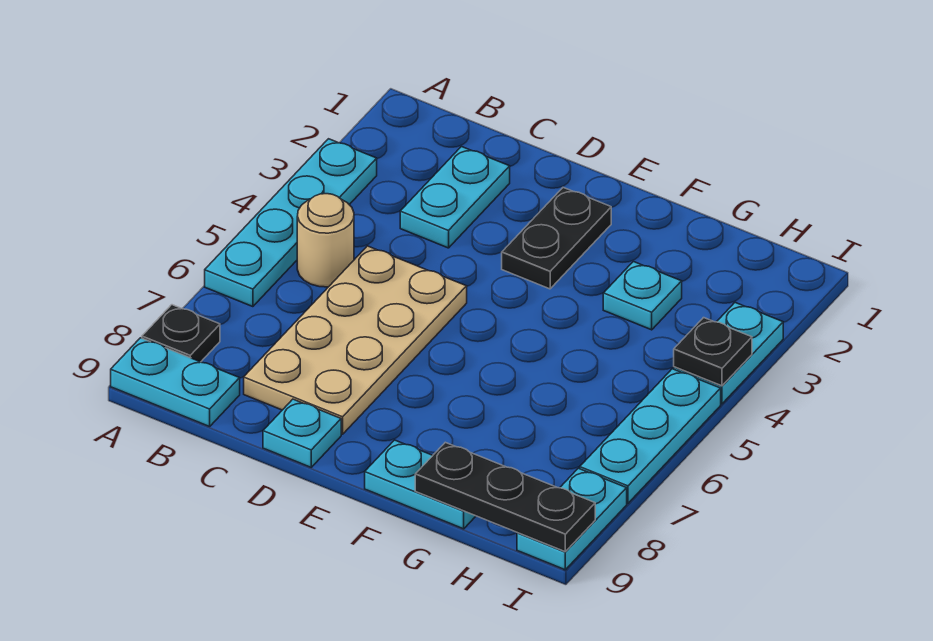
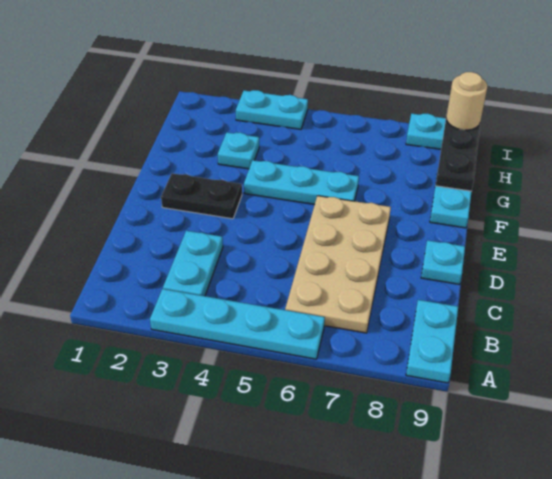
black 1x1 plate [142,305,220,362] -> none
tan 1x1 round brick [297,194,354,287] -> tan 1x1 round brick moved to [446,72,487,130]
cyan 1x2 plate [400,147,510,248] -> cyan 1x2 plate turned to [163,231,223,296]
tan 2x4 plate [244,246,467,434] -> tan 2x4 plate turned to [285,196,391,333]
black 1x1 plate [674,318,752,386] -> none
cyan 1x3 plate [580,369,721,503] -> cyan 1x3 plate moved to [244,160,359,205]

